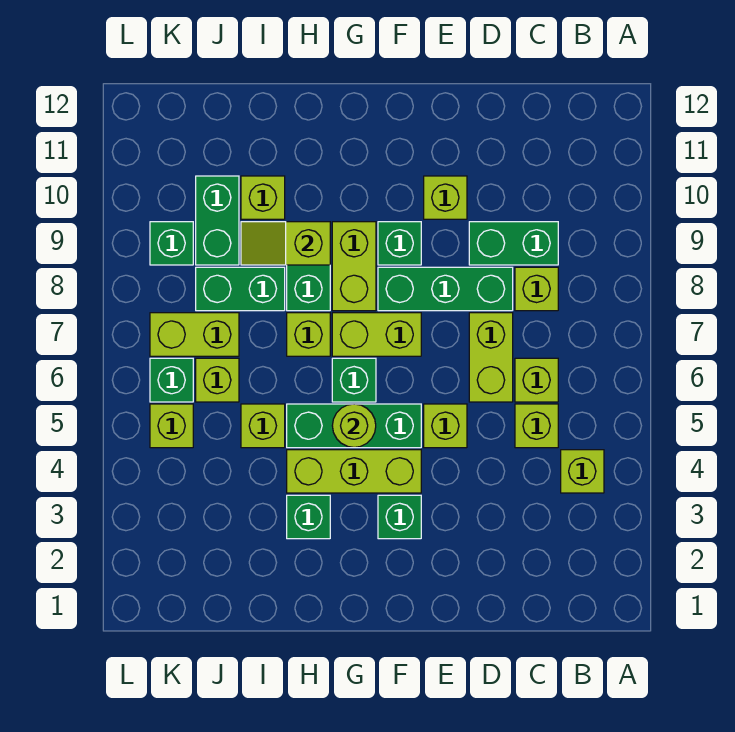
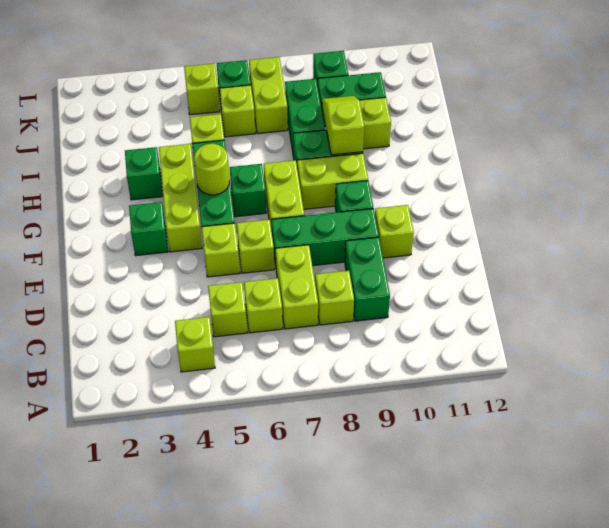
lime 1x2 brick [469,313,513,402] -> lime 1x2 brick turned to [276,245,318,329]
green 1x3 brick [378,267,513,311] -> green 1x3 brick turned to [271,209,379,266]
lime 1x1 brick [287,313,330,356] -> lime 1x1 brick moved to [237,220,274,273]

